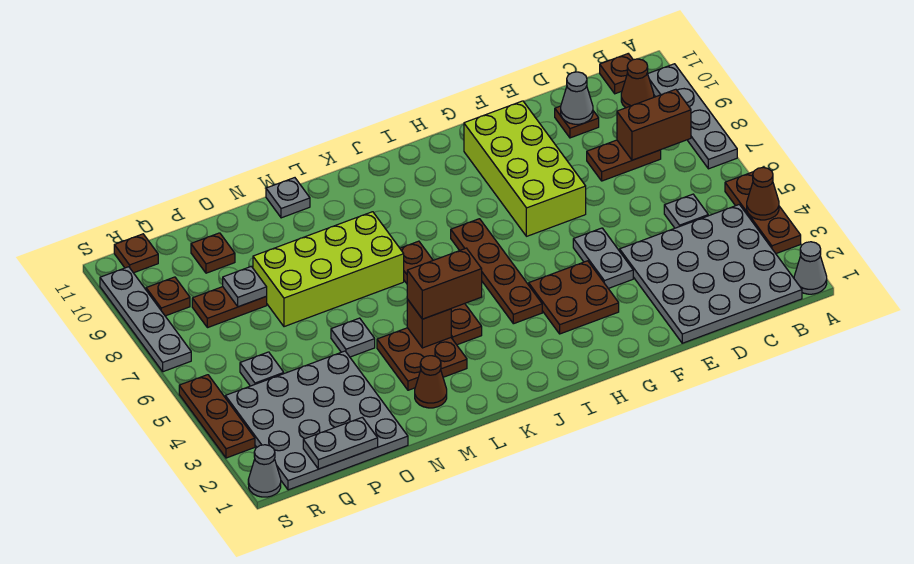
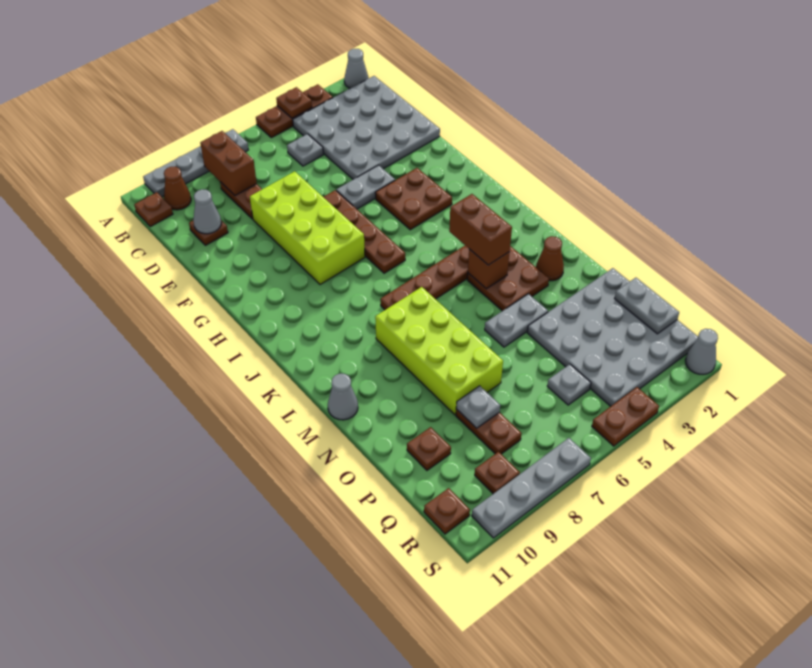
brown 1x1 cone [747,167,779,220] -> brown 1x1 plate [276,87,312,118]
lime 2x4 brick [464,101,586,236] -> lime 2x4 brick turned to [250,171,365,285]
brown 1x4 plate [451,219,542,324] -> brown 1x4 plate turned to [324,190,405,273]
grey 1x1 plate [266,178,310,218] -> grey 1x1 cone [328,374,358,420]
grey 1x1 plate [331,318,375,357] -> grey 1x2 plate [485,294,548,347]
brown 1x3 plate [179,375,255,458] -> brown 1x2 plate [592,387,659,446]

